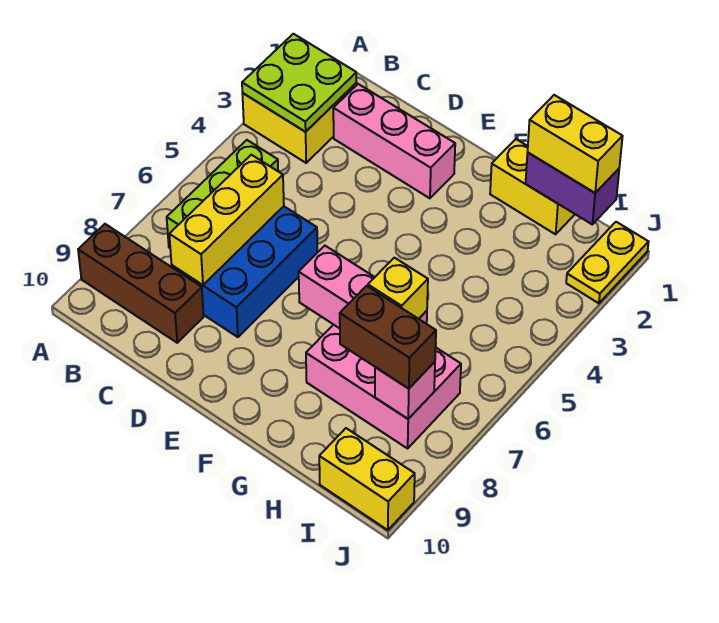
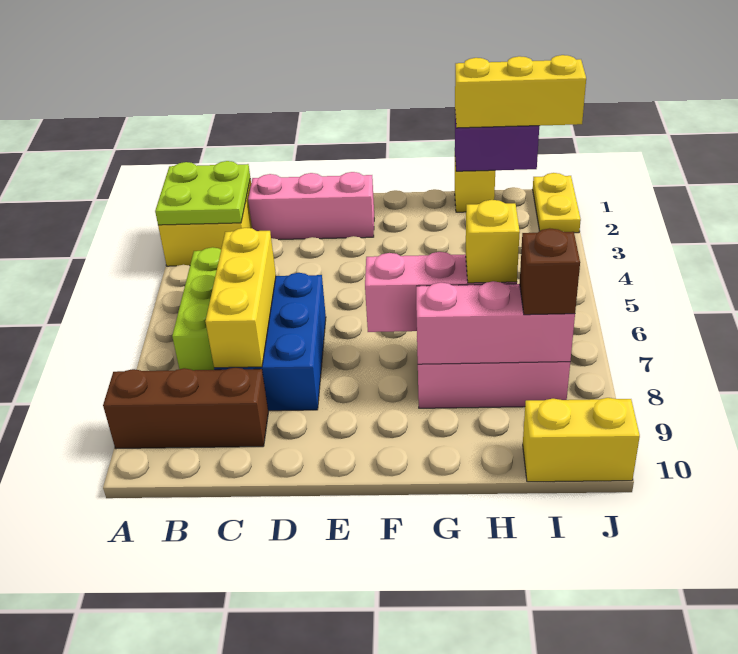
yellow 1x2 brick [490,139,575,234] -> yellow 1x1 brick [455,162,495,212]
yellow 1x2 brick [528,95,623,193] -> yellow 1x3 brick [455,55,586,128]
brown 1x2 brick [340,286,436,389] -> brown 1x1 brick [520,228,580,315]
pink 1x1 brick [375,362,435,419] -> pink 1x3 brick [416,281,575,364]

